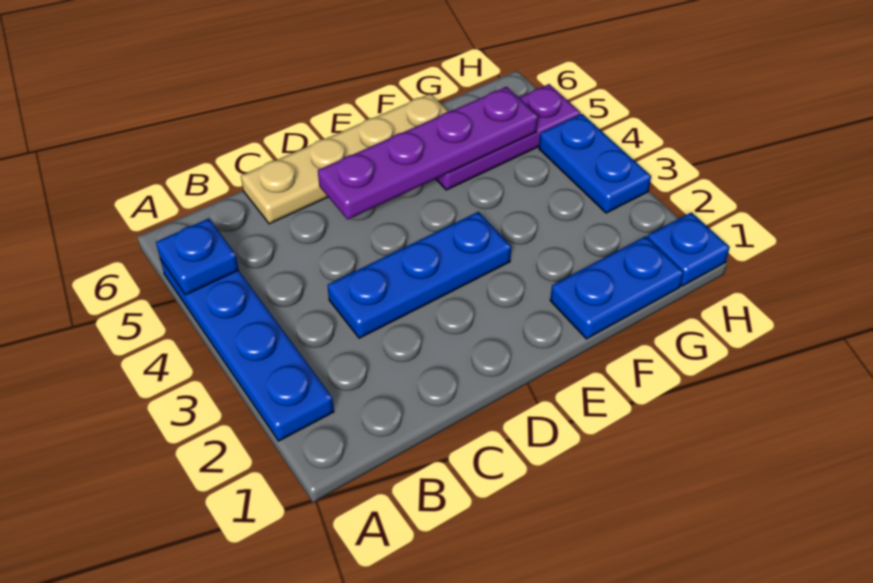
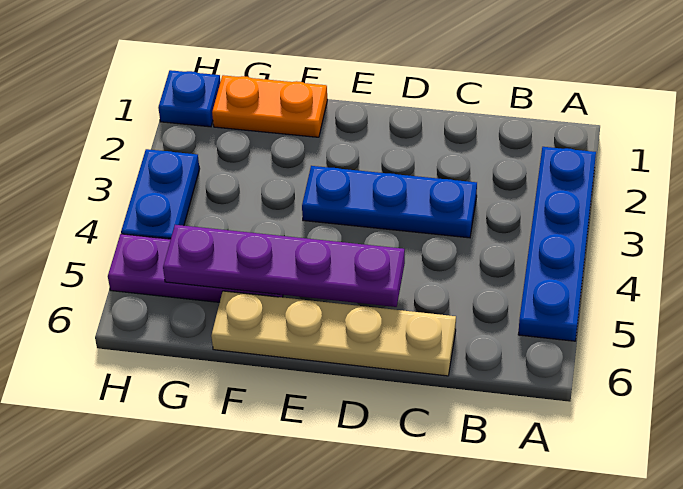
blue 1x1 plate [156,218,239,295] -> none
blue 1x2 plate [550,236,684,339] -> orange 1x2 plate [212,75,327,137]

